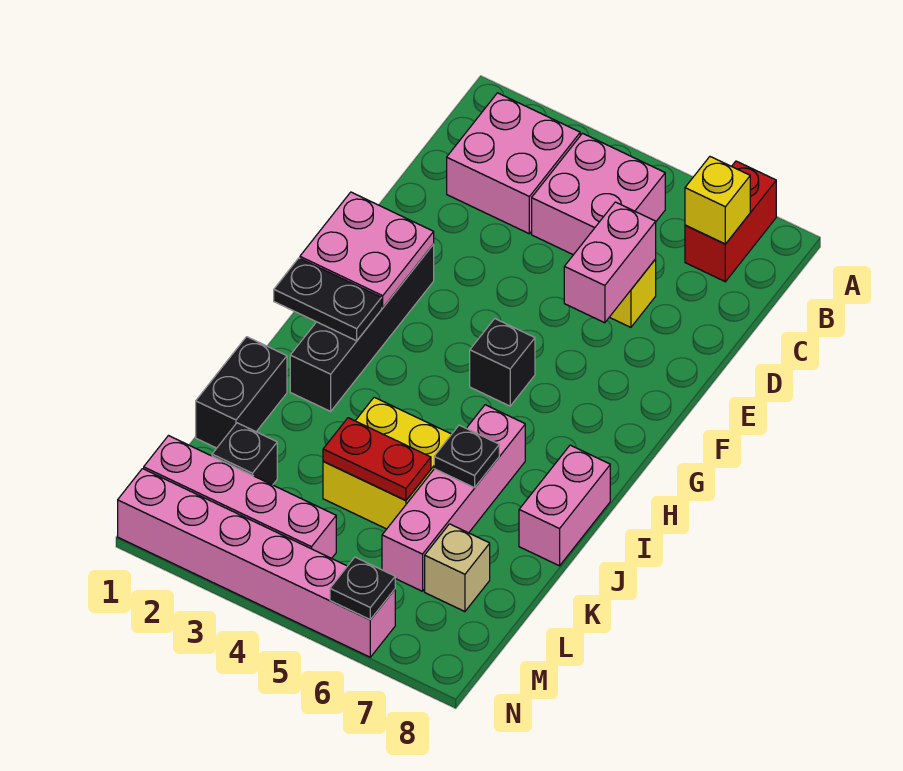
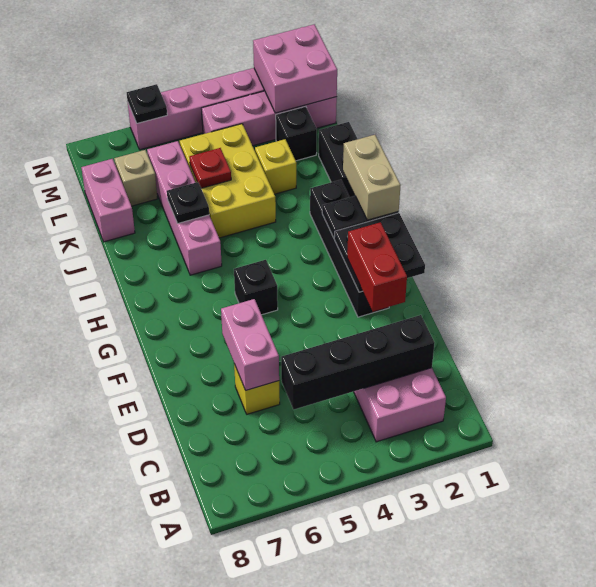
red 1x2 brick [685,161,776,282] -> red 1x2 brick moved to [347,222,407,311]
pink 2x2 brick [532,133,665,255] -> pink 2x2 brick moved to [253,24,337,113]
yellow 1x1 brick [685,157,750,244] -> yellow 1x1 brick moved to [255,139,296,194]
none -> black 1x4 brick [281,315,434,409]
pink 2x2 plate [300,192,434,308] -> black 2x2 plate [334,213,425,292]
none -> tan 1x2 brick [343,135,401,220]
pink 1x2 brick [519,445,610,566] -> pink 1x2 brick moved to [81,159,135,242]
yellow 2x2 brick [323,397,451,529] -> yellow 2x3 brick [180,124,276,238]
red 1x2 plate [323,418,431,501] -> red 1x1 plate [189,148,231,188]

